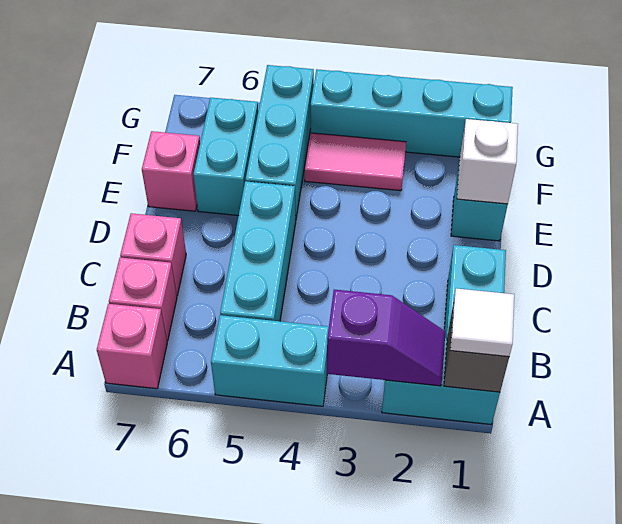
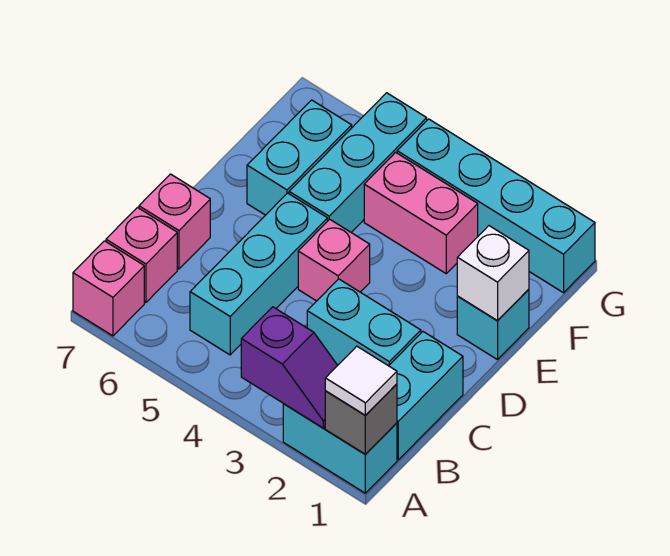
cyan 1x2 brick [211,315,329,406] -> cyan 1x2 brick moved to [307,279,421,366]
pink 1x1 brick [142,131,200,211] -> pink 1x1 brick moved to [298,219,370,301]
pink 1x2 tile [305,133,406,191] -> pink 1x2 brick [364,152,478,273]

